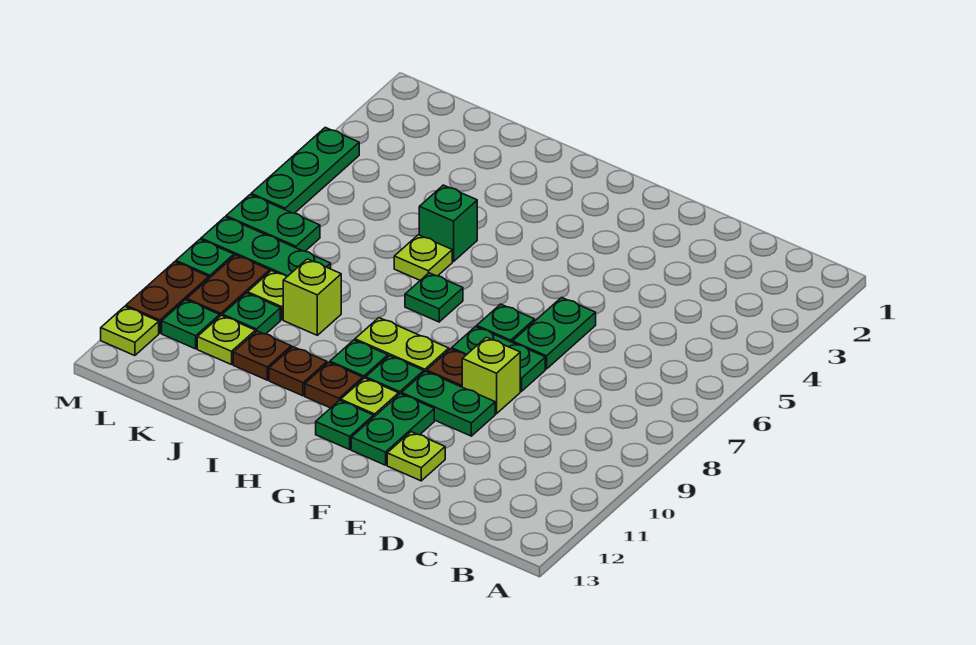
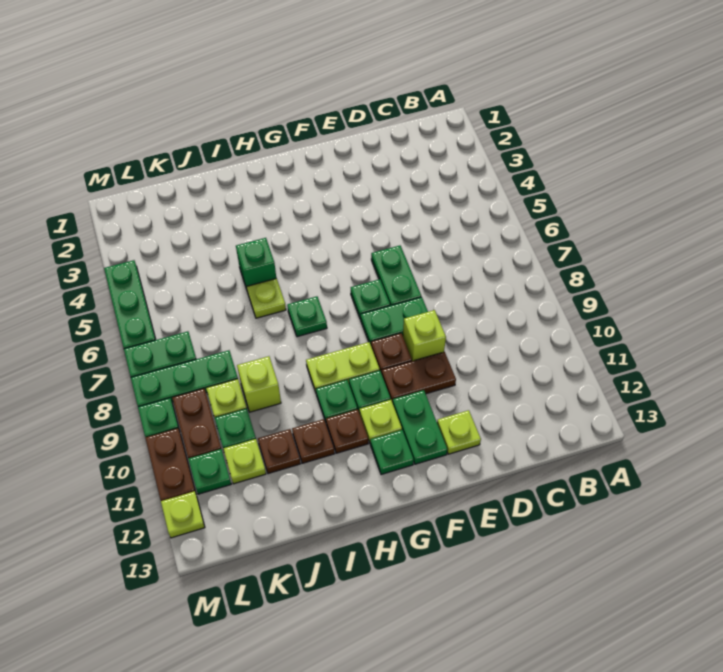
green 1x2 plate [402,371,495,436] -> brown 1x2 plate [382,352,456,403]

